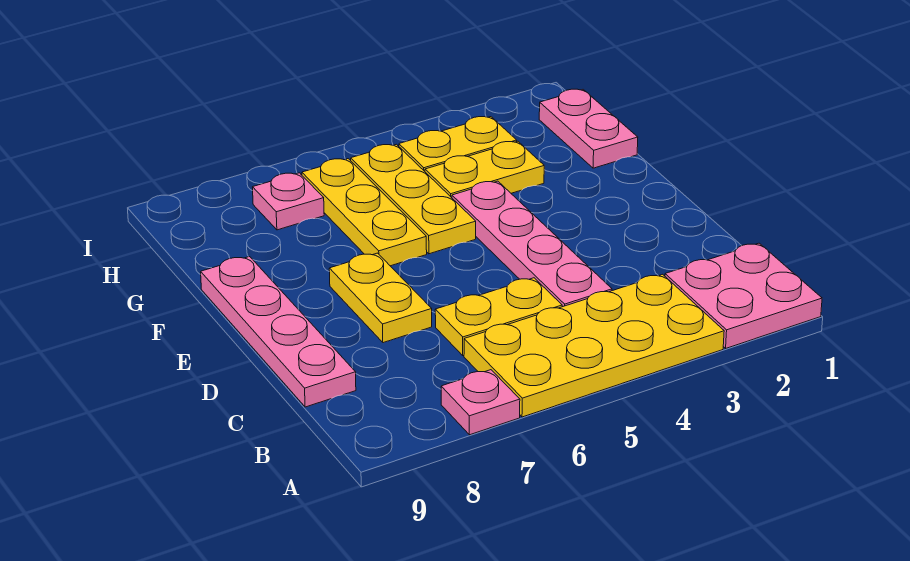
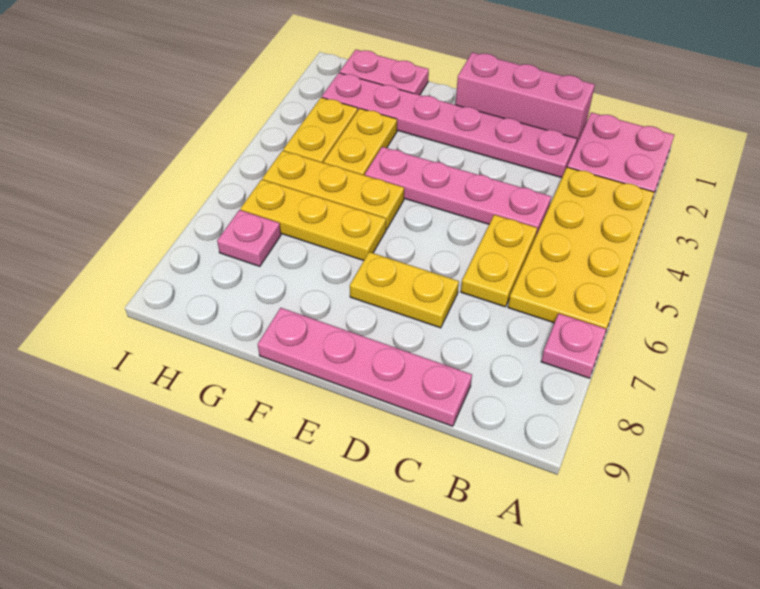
none -> pink 1x3 brick [456,52,595,147]
none -> pink 1x6 plate [322,73,577,178]

